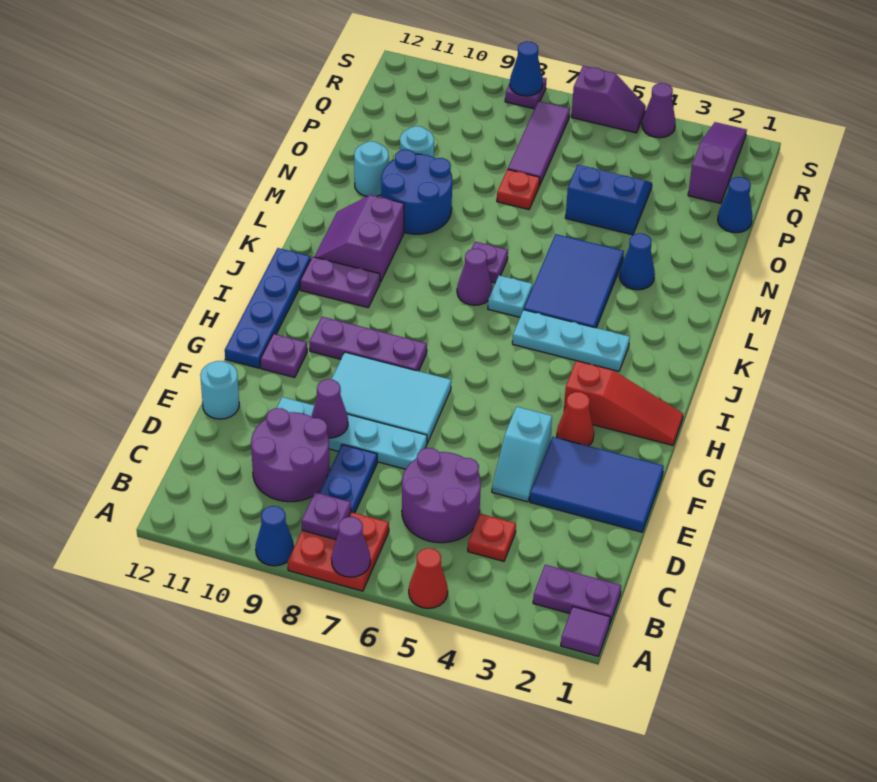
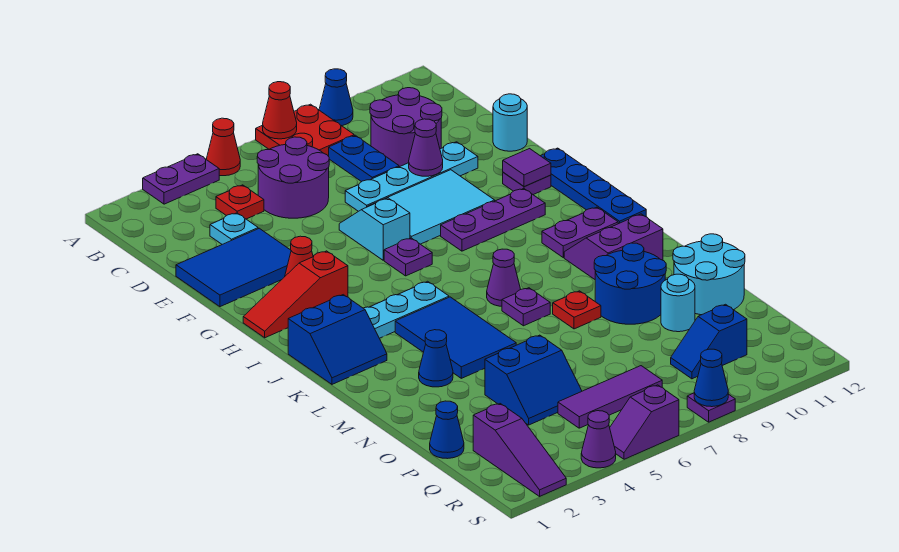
purple 1x1 tile [561,607,610,656] -> purple 1x1 tile moved to [503,149,551,187]
purple 1x1 cone [331,517,370,577] -> red 1x1 cone [263,82,297,139]
purple 1x2 plate [533,565,621,623] -> purple 1x2 plate moved to [143,154,219,204]
purple 1x1 plate [302,492,351,540] -> purple 1x1 plate moved to [384,238,432,276]
cyan 1x2 slope [492,407,552,502] -> cyan 1x2 slope moved to [339,198,410,260]
none -> blue 2x2 slope [288,295,387,384]
cyan 1x1 plate [488,275,532,317] -> cyan 1x1 plate moved to [210,213,258,244]
purple 2x2 slope [314,195,404,282] -> purple 2x2 slope turned to [564,214,663,279]
cyan 1x1 round brick [354,141,389,196] -> cyan 2x2 round brick [673,234,745,315]
red 1x1 plate [497,169,540,210] -> red 1x1 plate moved to [553,291,601,329]
purple 1x3 tile [508,101,570,186] -> purple 1x3 tile turned to [558,366,662,428]
none -> blue 1x2 slope [671,304,747,379]

